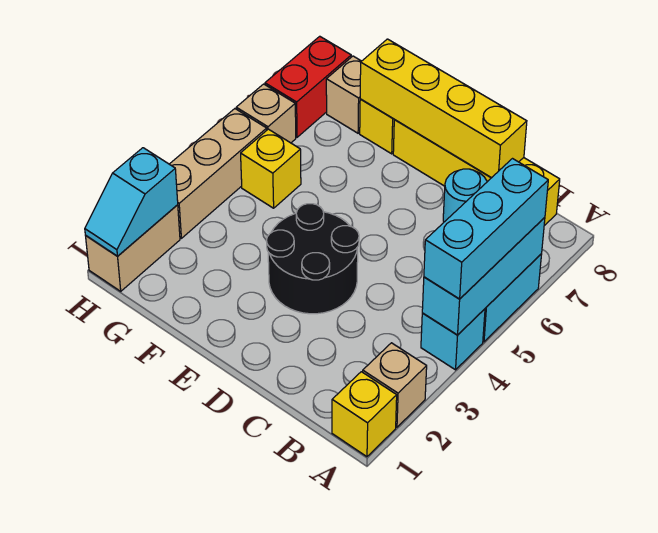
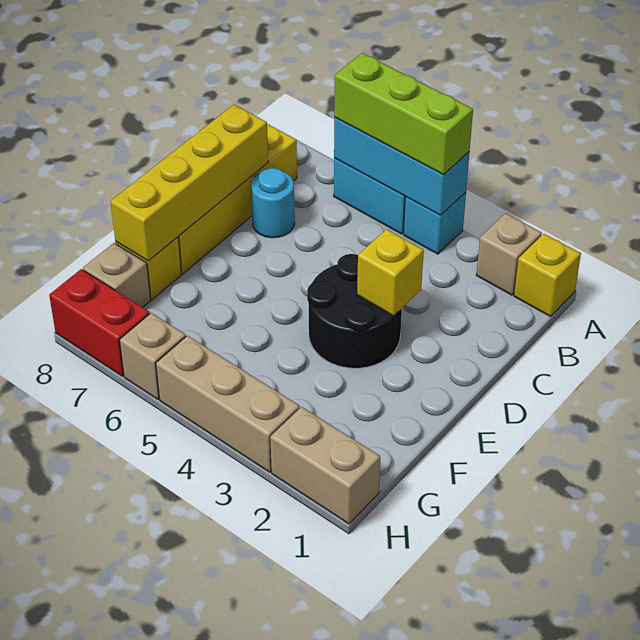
cyan 1x3 brick [424,159,548,299] -> lime 1x3 brick [334,53,473,175]
yellow 1x1 brick [241,129,301,208] -> yellow 1x1 brick moved to [357,229,424,316]
cyan 1x2 slope [85,148,178,256] -> none

